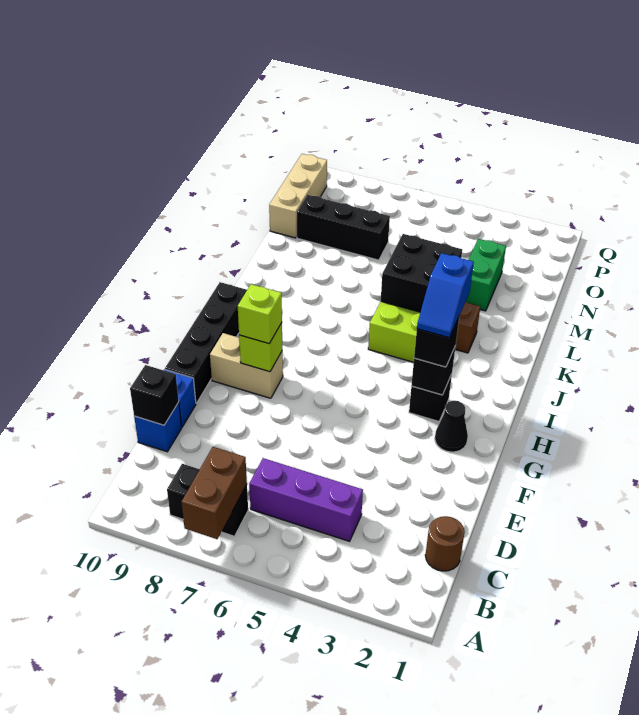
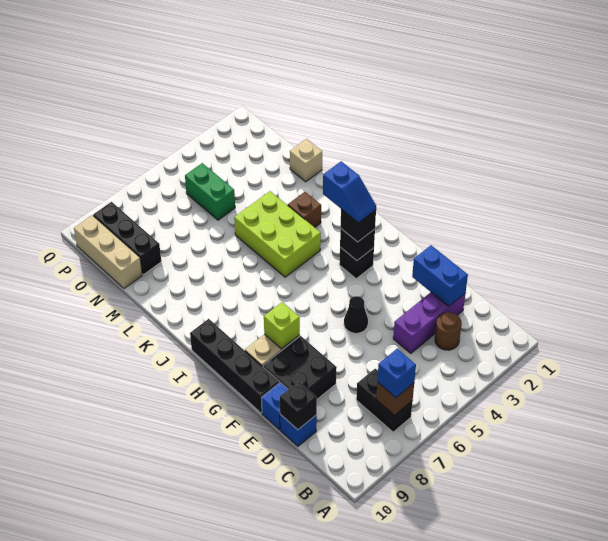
brown 1x2 brick [181,447,247,539] -> brown 1x1 brick [376,382,414,415]
black 1x2 brick [167,464,248,536] -> black 1x2 brick turned to [356,369,413,432]
none -> blue 1x1 brick [377,349,416,397]
brown 1x1 round brick [425,516,465,571] -> brown 1x1 round brick moved to [435,312,462,350]
purple 1x3 brick [249,458,363,541] -> purple 1x3 brick moved to [393,292,465,354]
none -> blue 1x2 brick [412,245,468,306]
black 1x1 cone [435,401,468,452] -> black 1x1 cone moved to [344,296,368,333]
lime 1x1 brick [238,284,282,344] -> none
black 2x2 brick [381,234,462,312] -> black 2x2 brick moved to [263,336,337,399]
none -> tan 1x1 brick [290,139,322,182]
green 1x2 brick [466,239,506,311] -> green 1x2 brick moved to [185,163,235,220]
black 1x3 brick [297,195,390,260] -> black 1x3 brick turned to [93,202,161,275]

